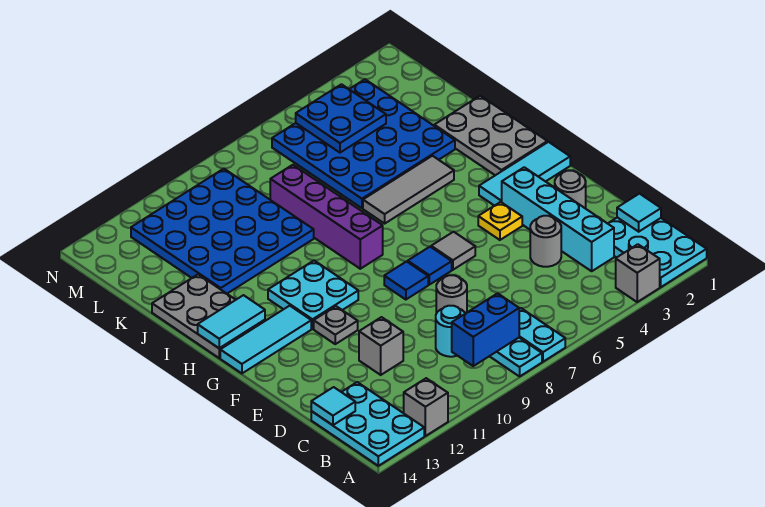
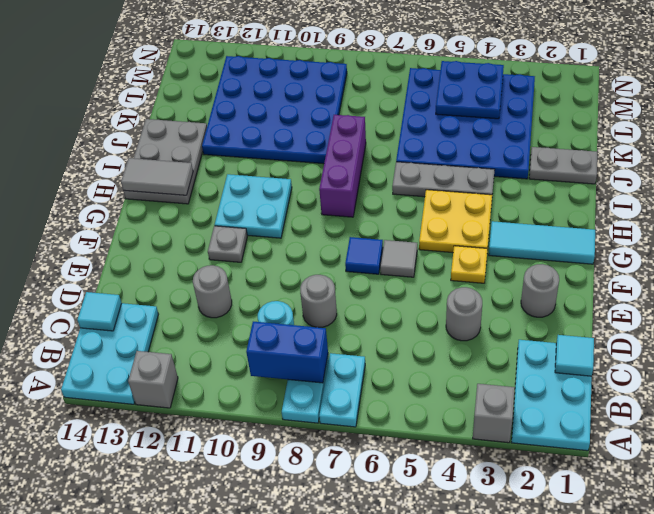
cyan 1x4 brick [502,167,614,271] -> none
grey 1x1 brick [359,317,403,375] -> grey 1x1 round brick [193,265,232,318]
blue 1x1 tile [384,261,428,300] -> none
none -> yellow 2x2 plate [419,190,492,253]
cyan 1x3 tile [220,306,311,373] -> none
grey 2x3 plate [434,96,547,175] -> grey 1x2 plate [529,147,597,184]
purple 1x4 brick [270,165,383,269] -> purple 1x3 brick [319,115,366,217]
cyan 1x2 tile [198,295,265,348] -> grey 1x2 tile [121,158,193,195]
grey 1x3 tile [363,156,454,223] -> grey 1x3 plate [392,162,495,197]

